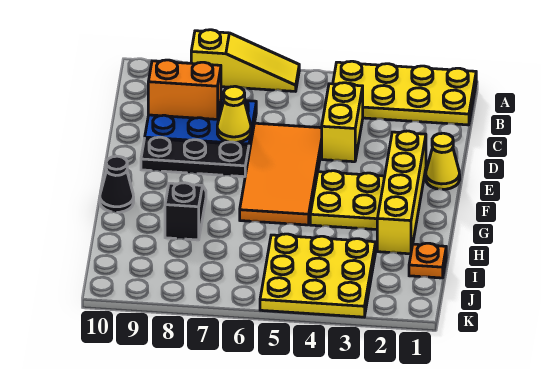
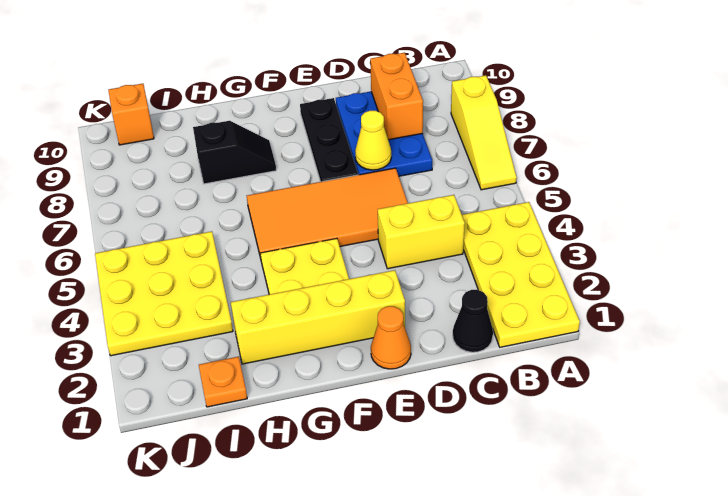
yellow 1x1 cone [426,133,460,189] -> orange 1x1 cone [371,306,411,369]
black 1x1 cone [100,156,134,212] -> black 1x1 cone moved to [453,290,493,352]
none -> orange 1x1 brick [108,84,154,145]

